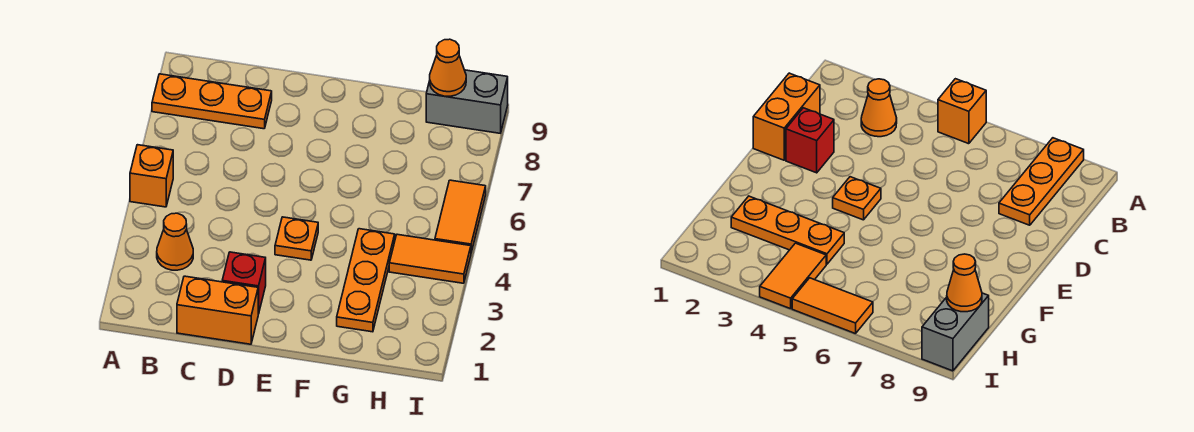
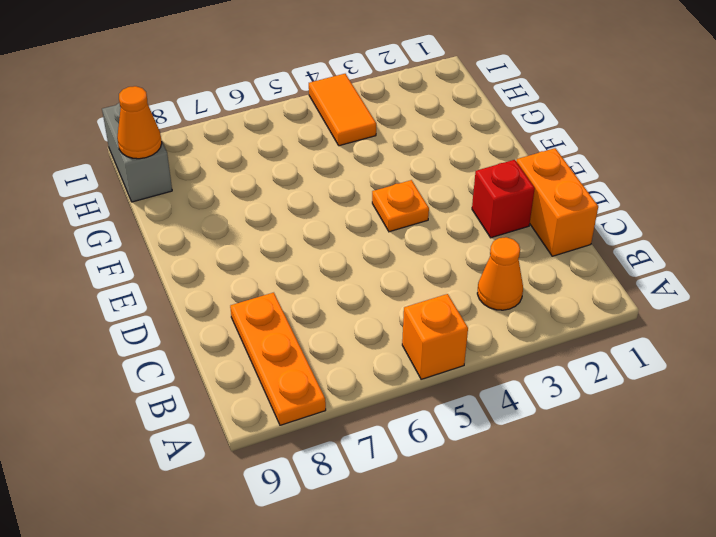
orange 1x3 plate [337,229,395,332] -> none
orange 1x2 tile [435,180,486,252] -> none

